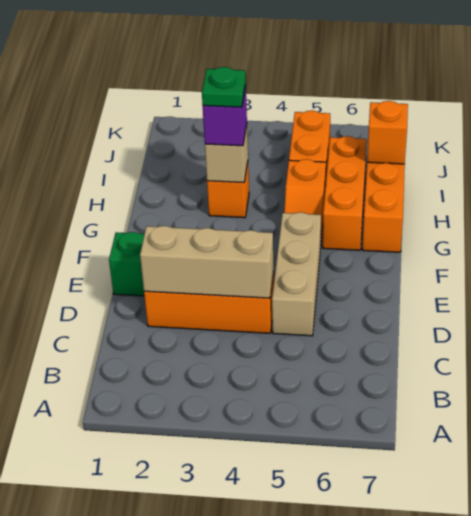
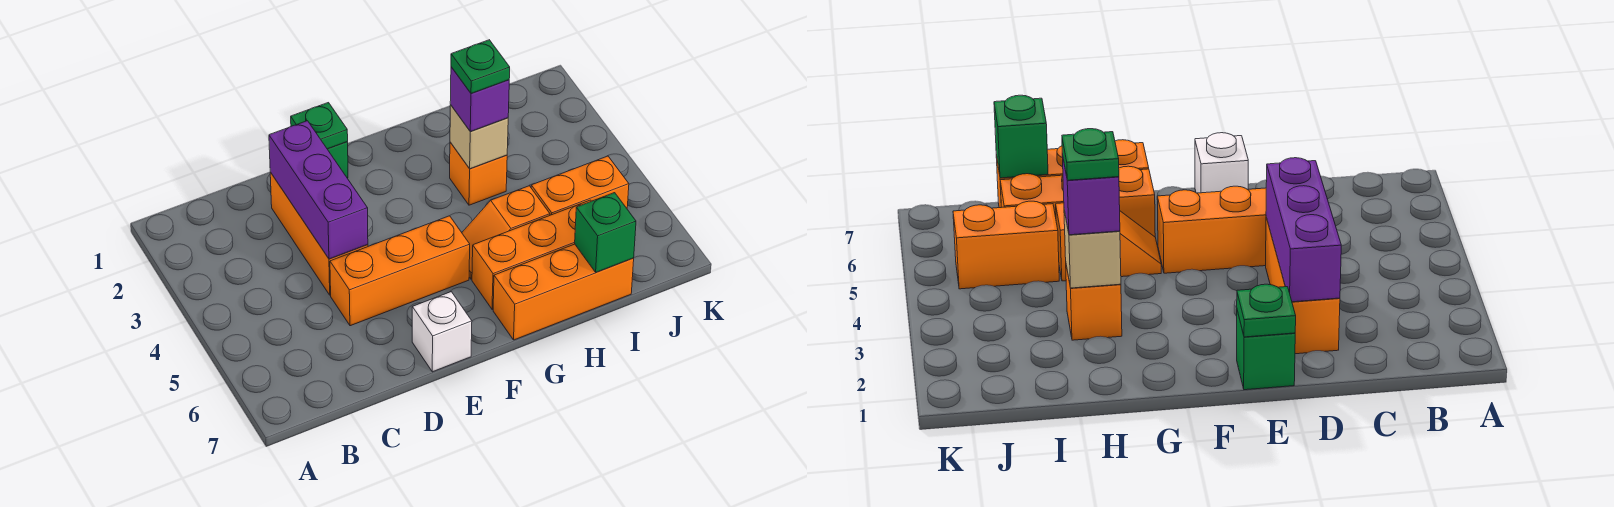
tan 1x3 brick [140,226,273,298] -> purple 1x3 brick [269,121,368,259]
tan 1x3 brick [272,212,321,336] -> orange 1x3 brick [330,216,470,326]
none -> green 1x1 plate [291,103,348,149]
none -> white 1x1 brick [412,292,472,372]
orange 1x1 brick [367,101,408,164] -> green 1x1 brick [575,193,636,272]

